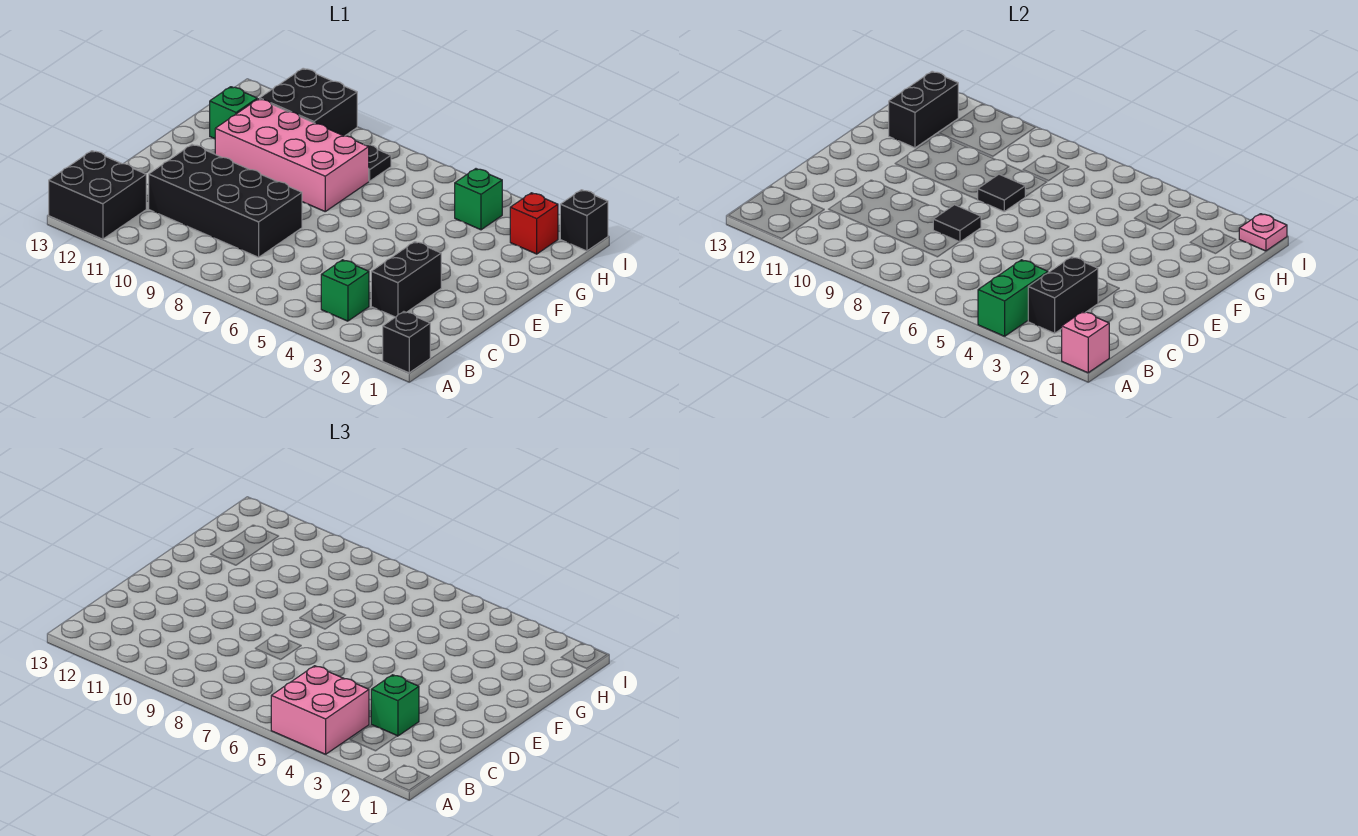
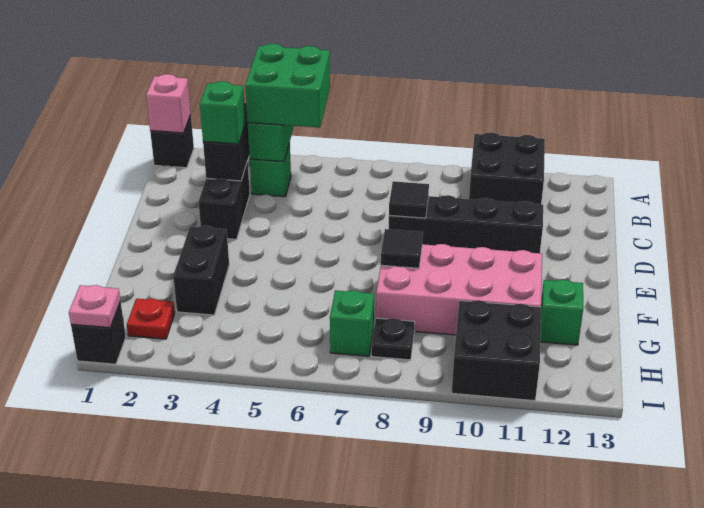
pink 2x2 brick [271,666,369,754] -> green 2x2 brick [245,44,330,128]
black 2x2 brick [49,151,146,239] -> black 2x2 brick moved to [469,132,545,204]
black 2x4 brick [149,145,302,257] -> black 1x4 brick [389,195,543,253]
black 1x2 brick [889,71,958,148] -> black 1x2 brick moved to [173,226,229,315]
red 1x1 brick [510,193,558,254] -> red 1x1 plate [127,298,175,339]
green 1x1 brick [455,169,502,230] -> green 1x1 brick moved to [330,290,374,356]

